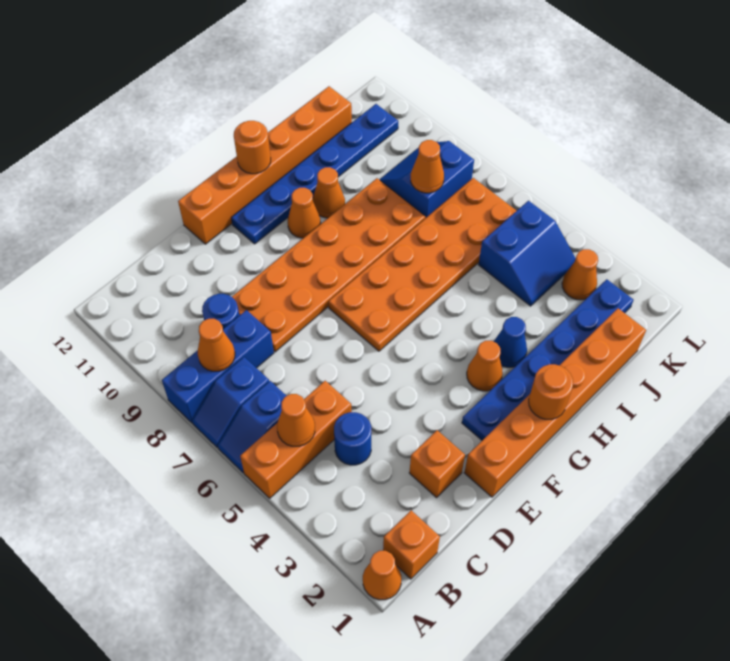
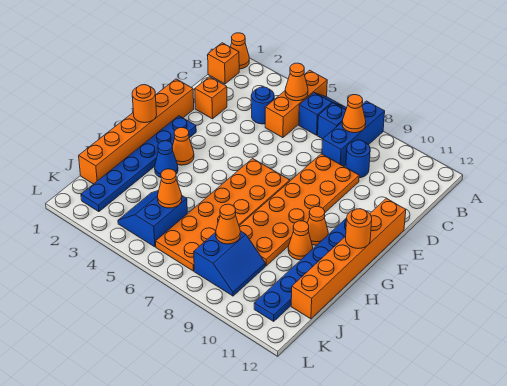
orange 1x1 cone [562,249,598,300] -> orange 1x1 cone moved to [158,169,182,208]

